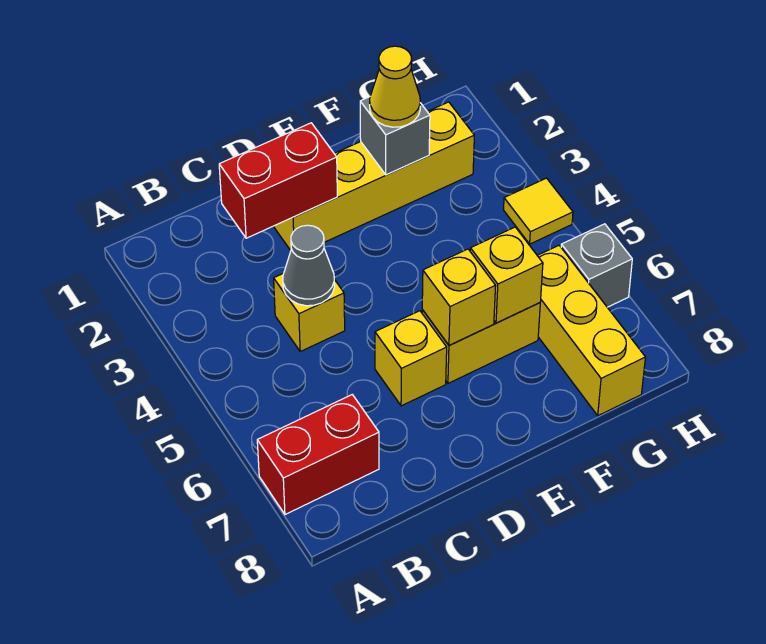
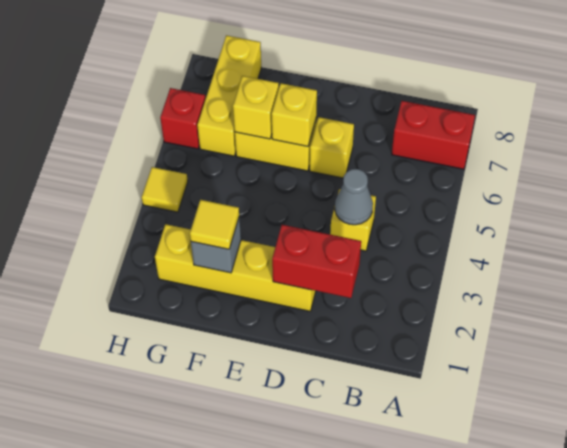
yellow 1x1 cone [370,46,420,127] -> yellow 1x1 tile [190,200,239,249]
grey 1x1 brick [561,224,632,307] -> red 1x1 brick [160,88,205,149]

